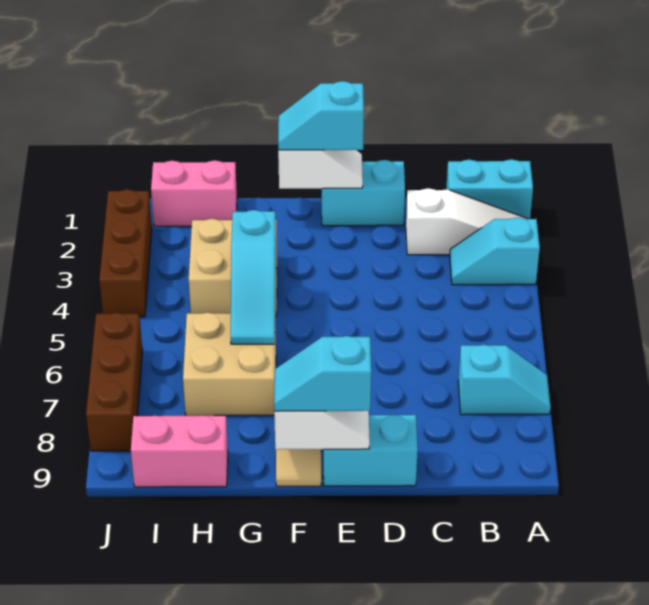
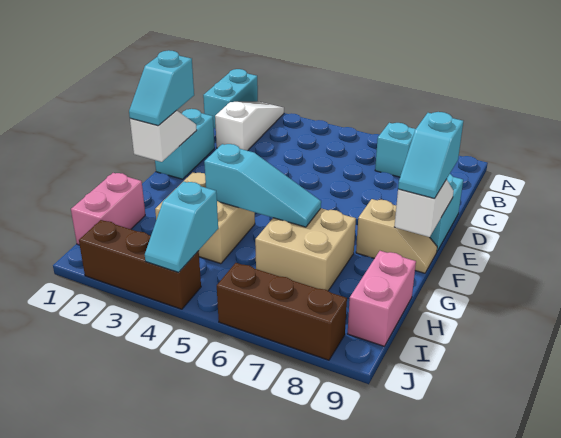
cyan 1x2 slope [450,218,540,285] -> cyan 1x2 slope moved to [145,181,218,272]

